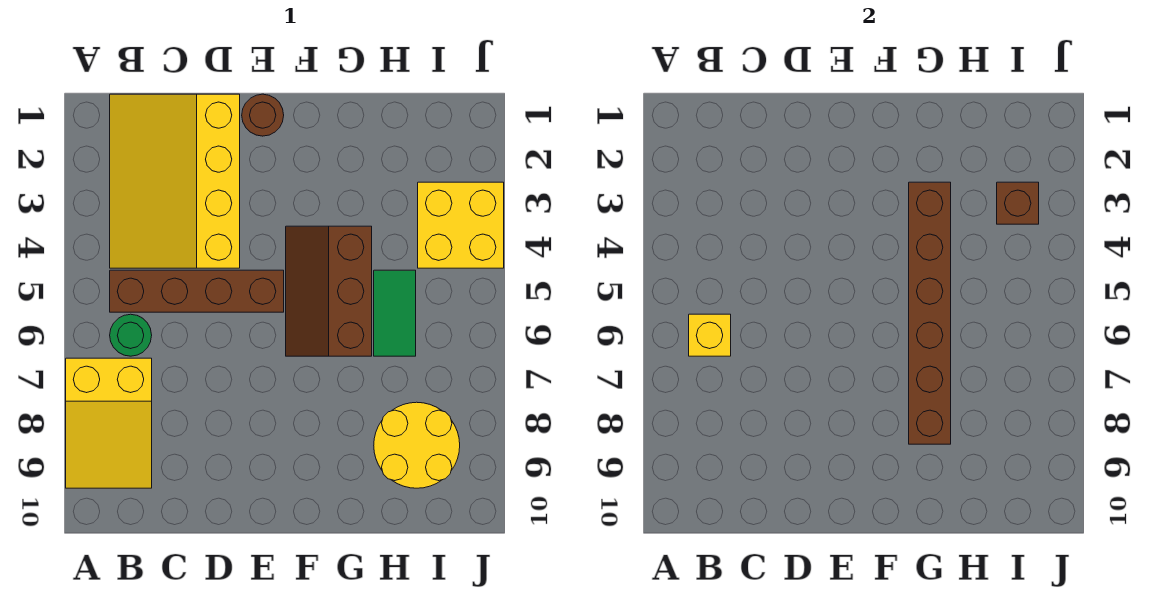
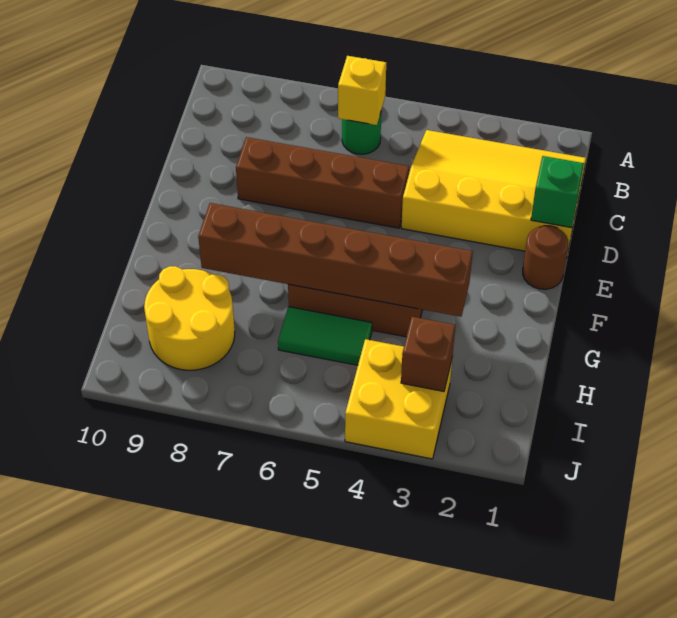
yellow 2x3 slope [66,358,152,488] -> none
brown 1x4 brick [110,270,284,312] -> brown 1x4 brick turned to [236,137,409,228]
none -> green 1x1 brick [531,156,584,228]

